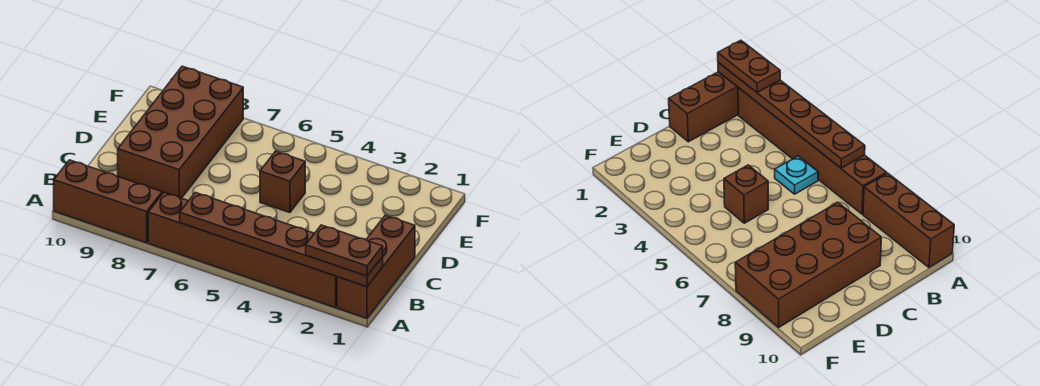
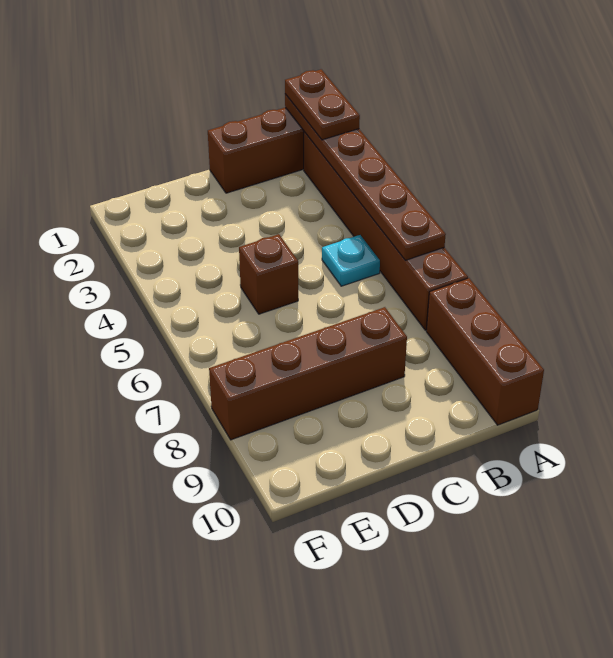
brown 2x4 brick [118,66,243,198] -> brown 1x4 brick [209,307,407,440]

